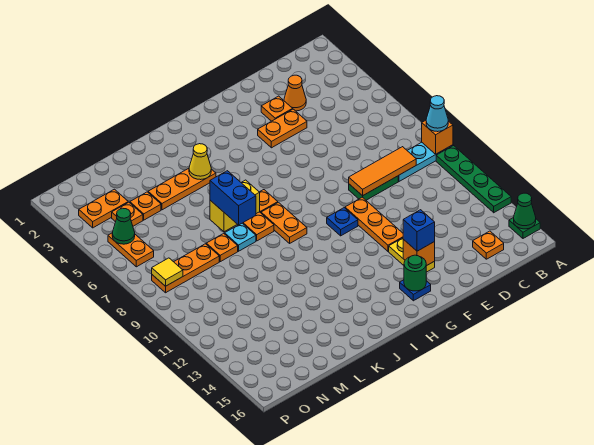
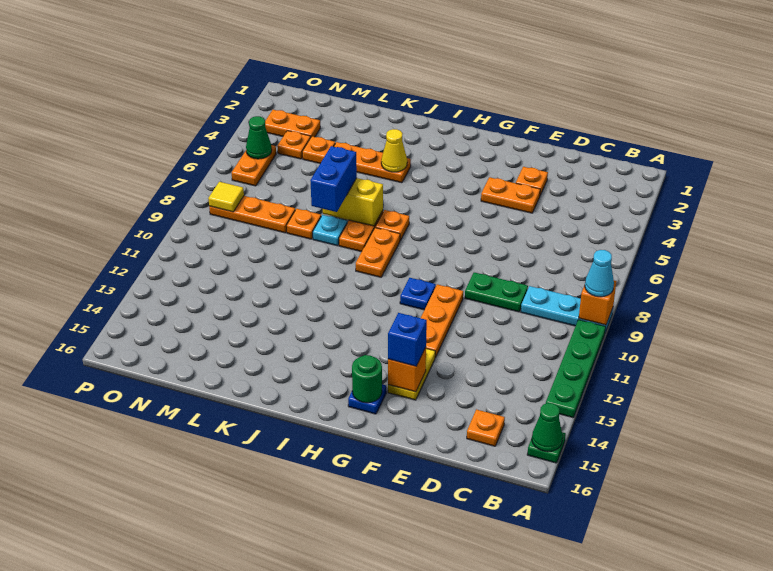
orange 1x3 tile [349,147,416,196] -> none
orange 1x1 cone [284,75,306,111] -> none

